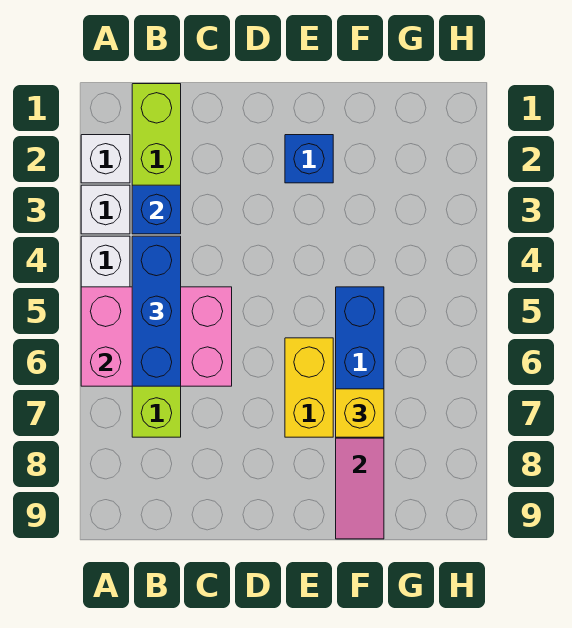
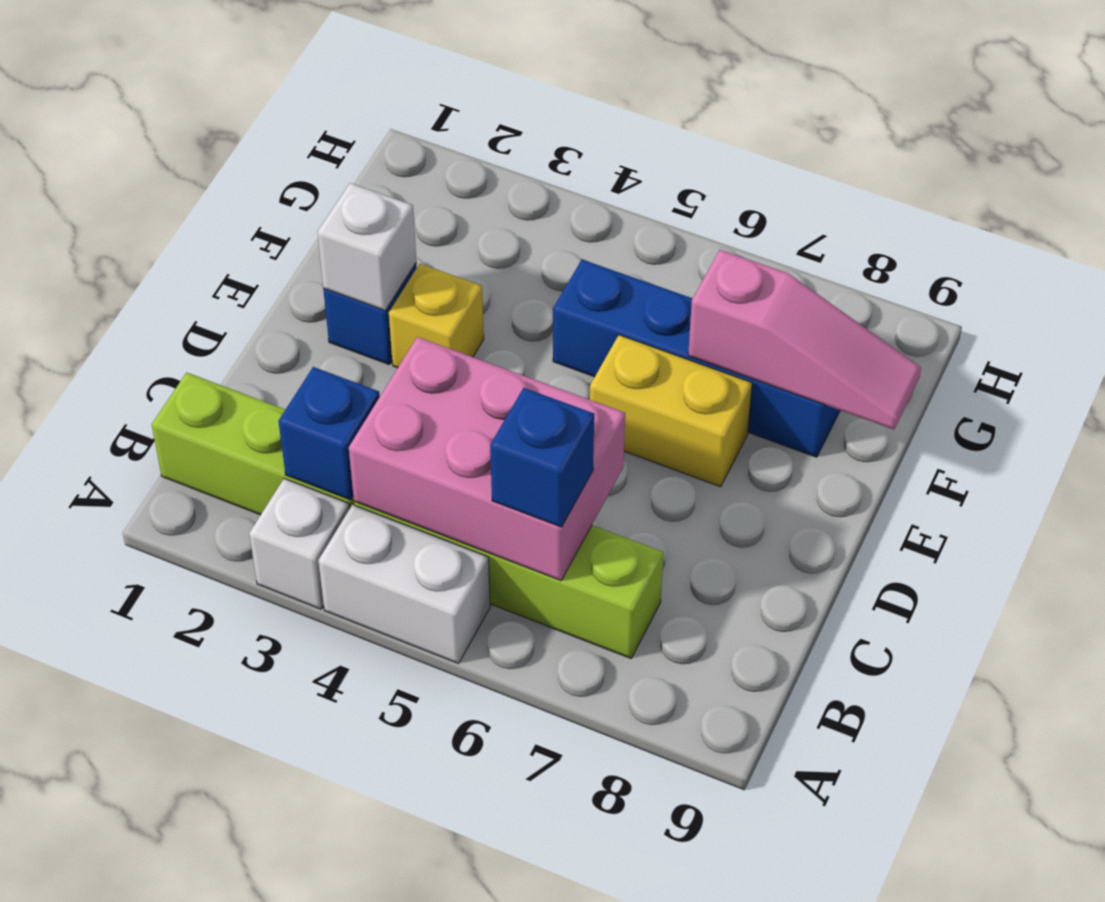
white 1x1 brick [81,135,130,183] -> white 1x1 brick moved to [318,183,416,310]
pink 2x3 brick [81,287,232,386] -> pink 2x3 brick turned to [349,337,625,580]
blue 1x3 brick [132,236,181,386] -> blue 1x1 brick [490,388,594,527]
yellow 1x1 brick [336,389,384,437] -> yellow 1x1 brick moved to [389,264,484,368]

